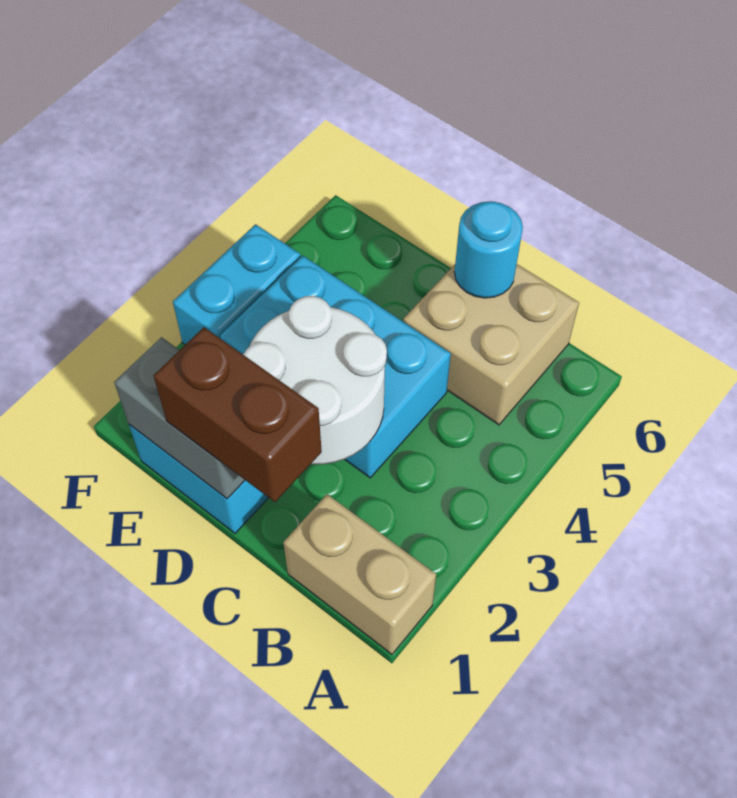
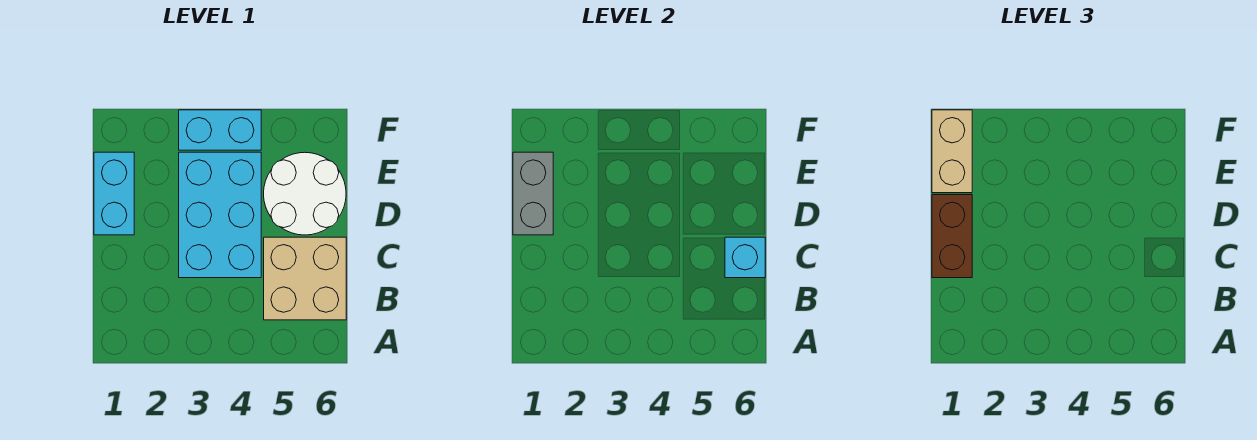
tan 1x2 brick [283,494,436,654] -> tan 1x2 brick moved to [932,110,972,193]
white 2x2 round brick [243,296,387,464] -> white 2x2 round brick moved to [264,152,346,235]
cyan 1x1 round brick [455,201,523,298] -> cyan 1x1 brick [725,237,765,278]

